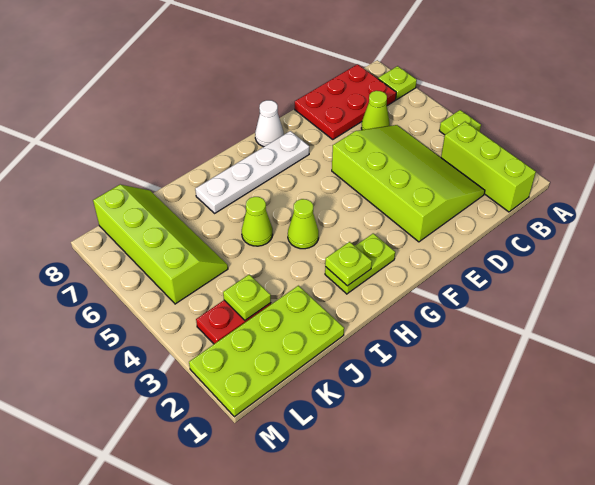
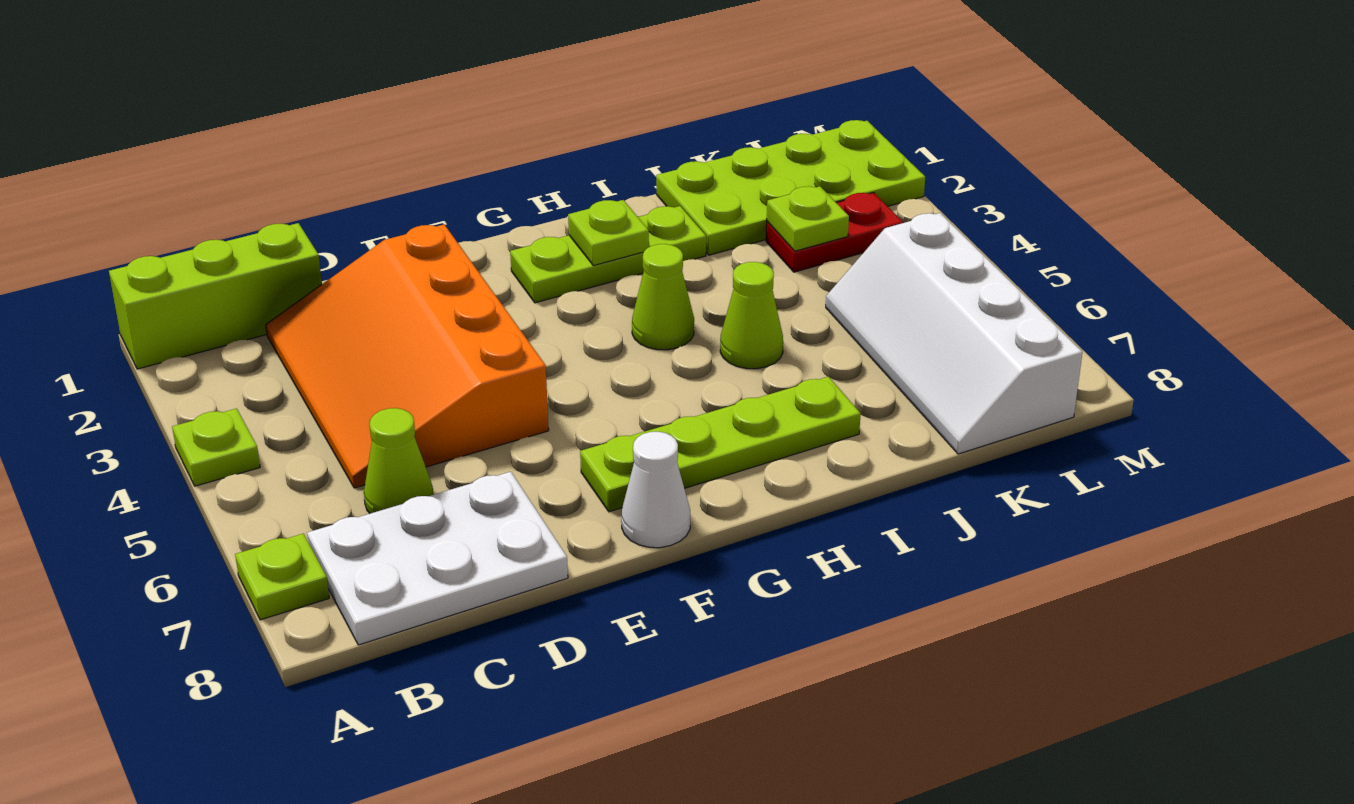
lime 1x3 brick [441,122,536,212] -> lime 1x3 brick turned to [109,223,322,369]
red 2x3 plate [295,64,396,139] -> white 2x3 plate [307,472,568,645]
lime 3x4 slope [332,125,485,242] -> orange 3x4 slope [266,224,549,488]
white 1x4 plate [195,131,309,213] -> lime 1x4 plate [580,377,861,512]
lime 1x2 plate [325,233,395,294] -> lime 1x3 plate [510,206,706,303]
lime 2x4 slope [93,185,228,304] -> white 2x4 slope [826,213,1082,454]

